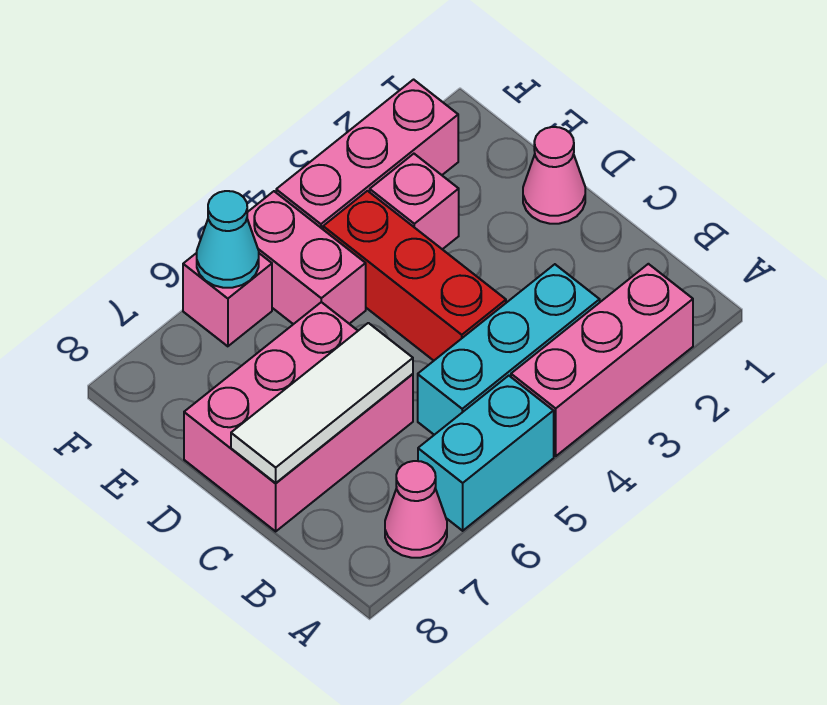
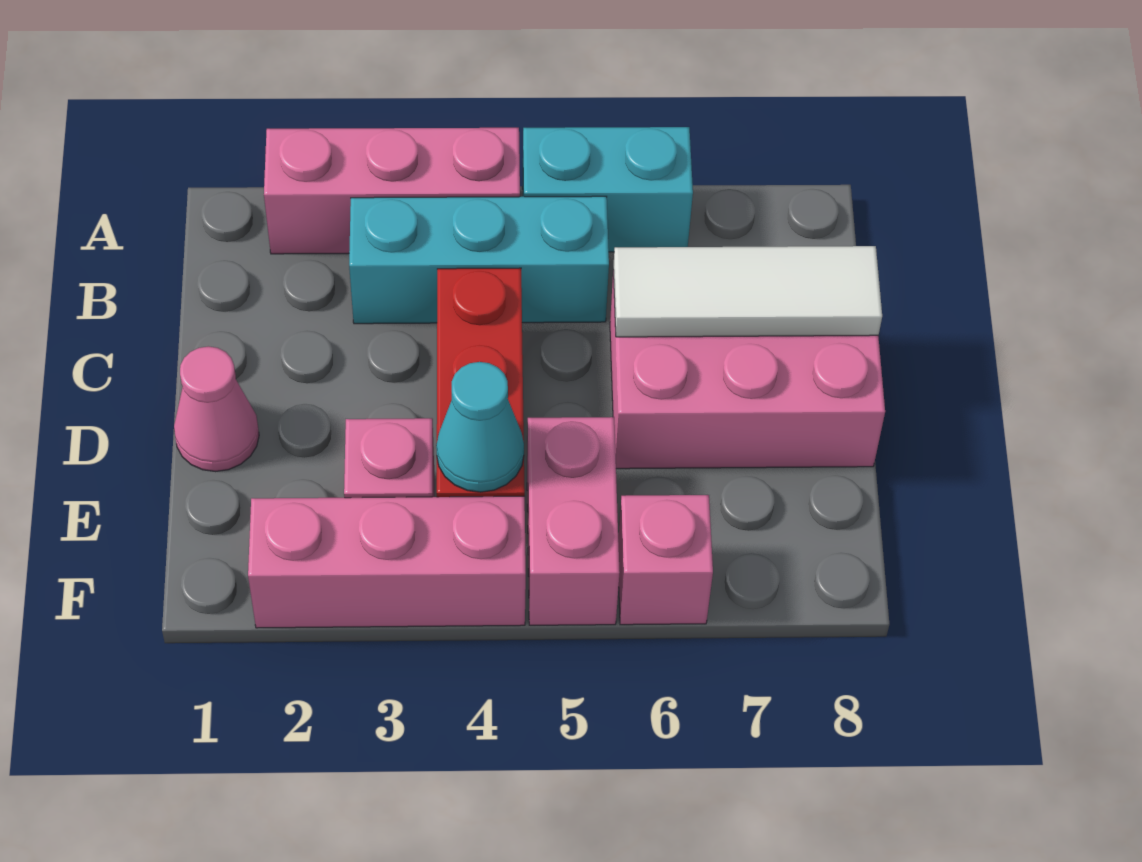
pink 1x1 cone [385,461,447,558] -> none
cyan 1x1 cone [197,191,259,288] -> cyan 1x1 cone moved to [436,362,524,492]

